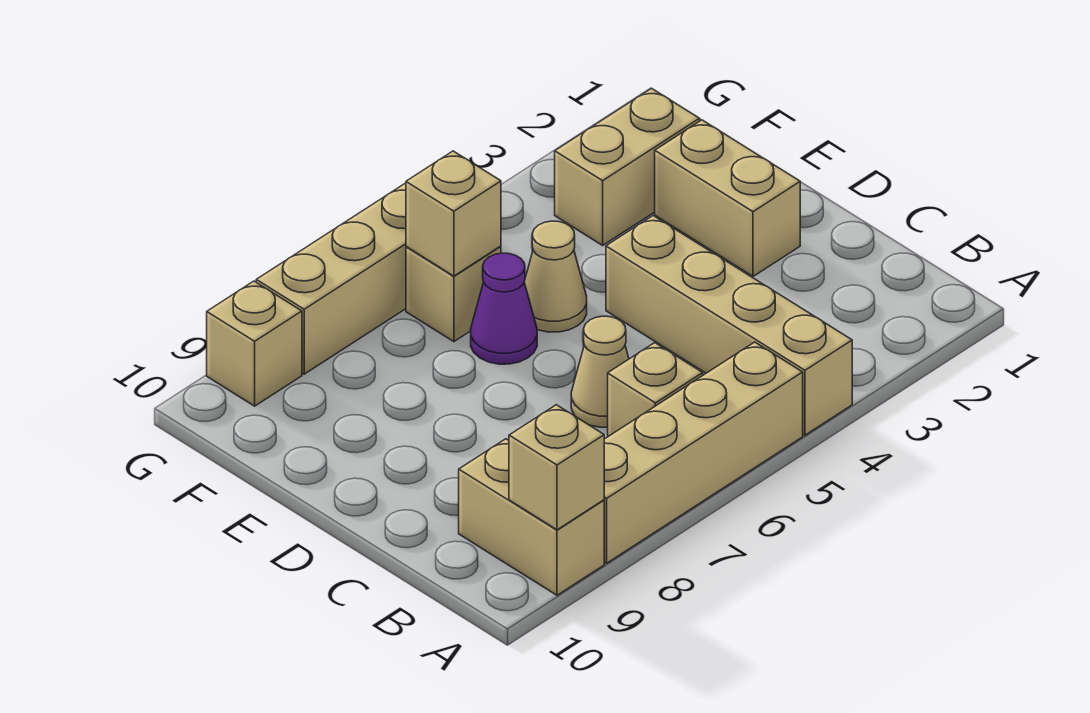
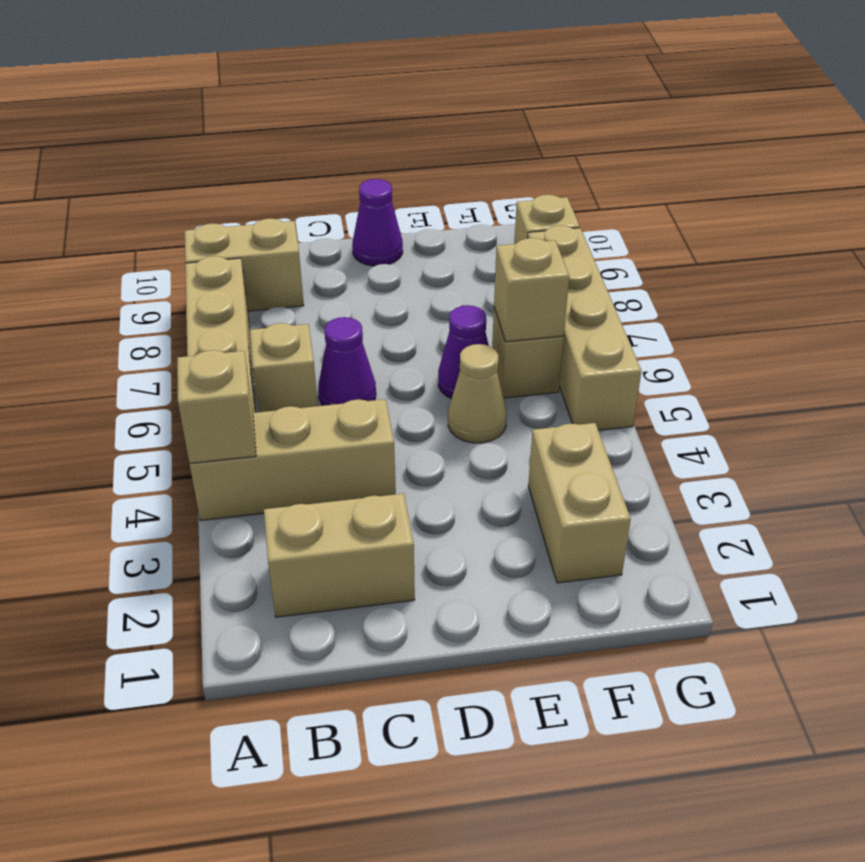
tan 1x4 brick [606,216,852,435] -> tan 1x3 brick [190,399,396,521]
tan 1x1 brick [509,405,604,530] -> tan 1x1 brick moved to [177,350,256,464]
tan 1x1 cone [571,316,629,427] -> purple 1x1 cone [318,317,376,406]
tan 1x2 brick [655,120,800,276] -> tan 1x2 brick moved to [264,494,415,617]
none -> purple 1x1 cone [352,179,403,266]

